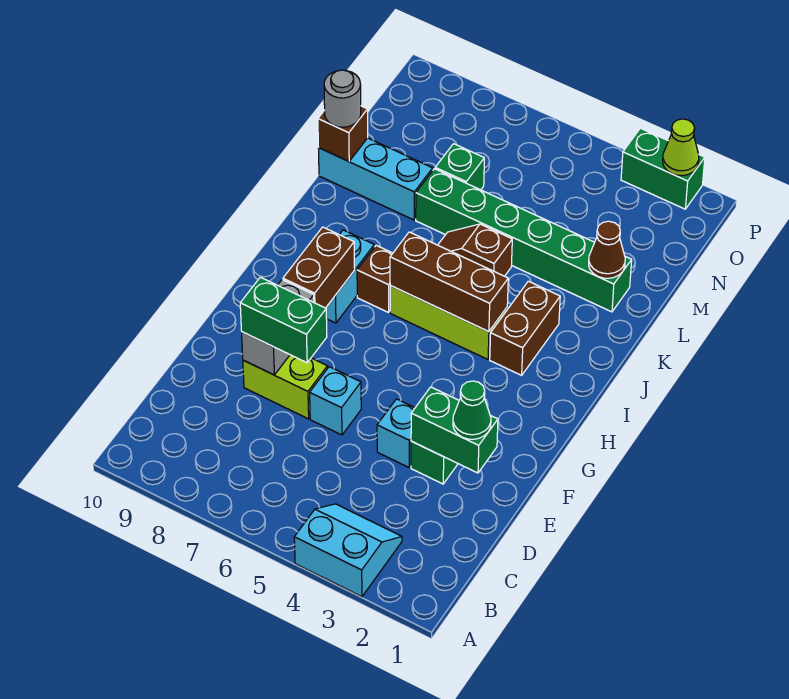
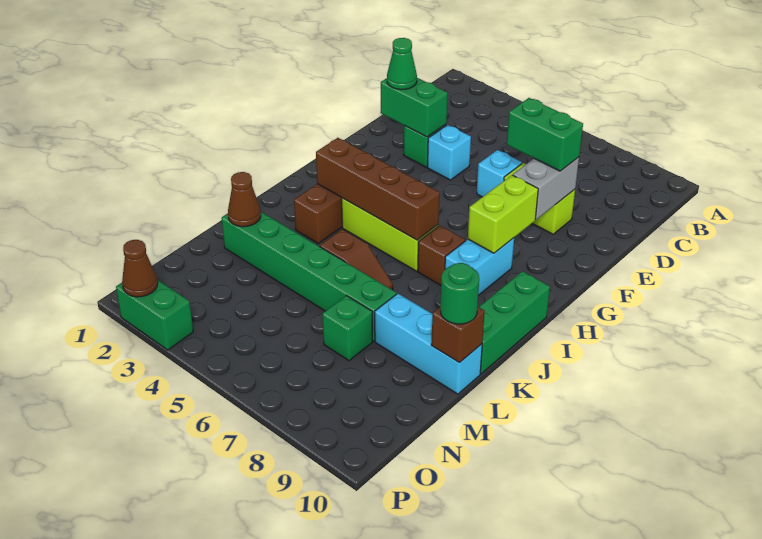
cyan 2x2 slope [294,504,402,597] -> none
brown 1x2 brick [283,227,355,308] -> lime 1x2 brick [468,175,538,253]
brown 1x3 brick [390,232,508,332] -> brown 1x4 brick [316,138,440,240]
none -> green 1x3 brick [479,271,550,374]
grey 1x1 round brick [324,70,361,127] -> green 1x1 round brick [440,263,479,324]
lime 1x1 cone [663,119,699,176] -> brown 1x1 cone [122,240,158,297]

